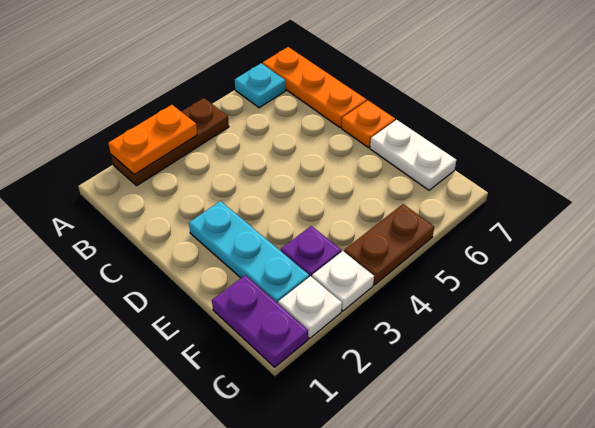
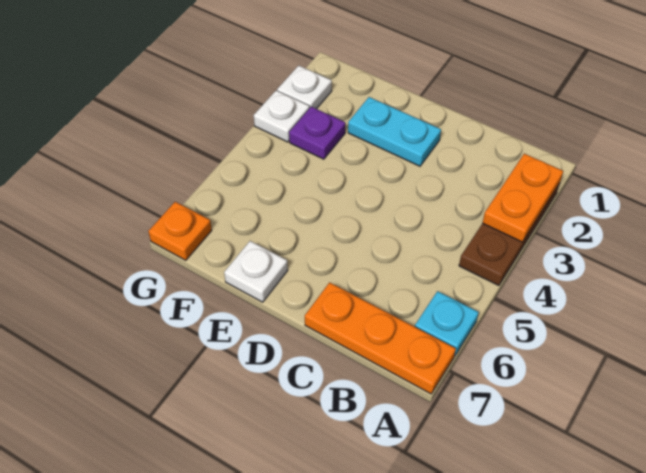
cyan 1x3 plate [189,201,309,303] -> cyan 1x2 plate [348,97,441,166]
orange 1x1 plate [342,100,395,148] -> orange 1x1 plate moved to [148,202,212,260]
white 1x2 plate [370,120,456,190] -> white 1x1 plate [224,241,288,302]
purple 1x2 plate [212,275,308,367] -> none
brown 1x2 plate [344,204,434,285] -> none

